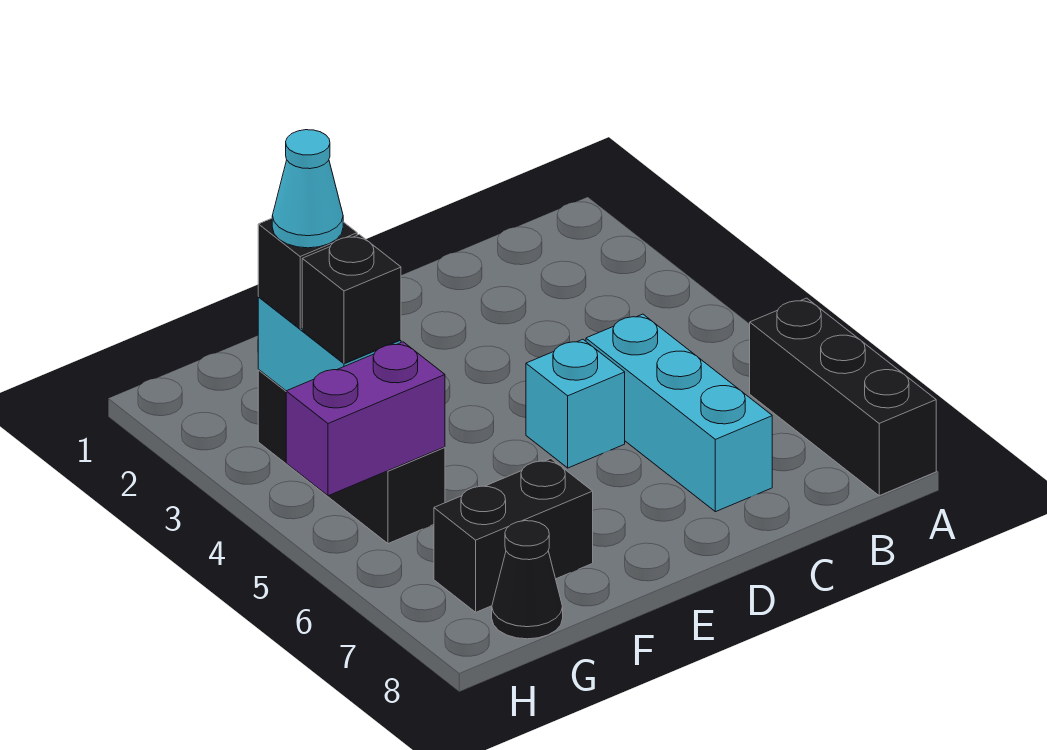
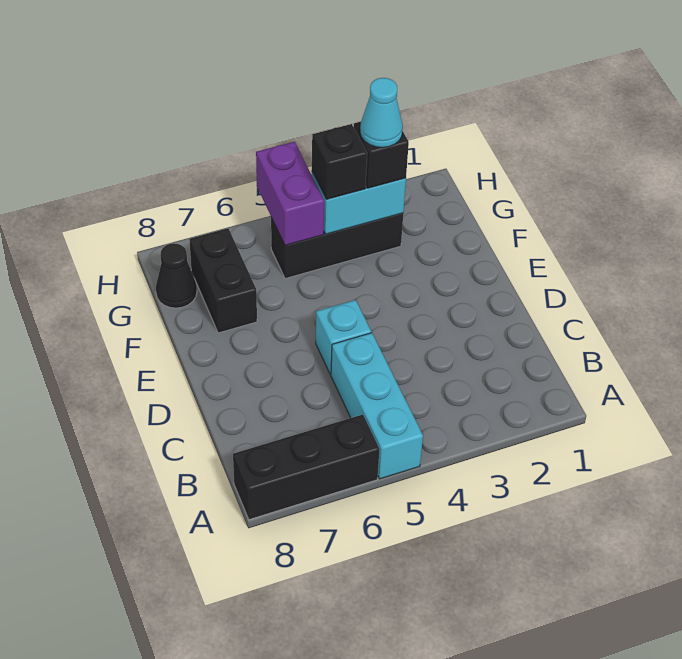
cyan 1x3 brick [586,314,772,512] -> cyan 1x3 brick turned to [331,333,423,479]

